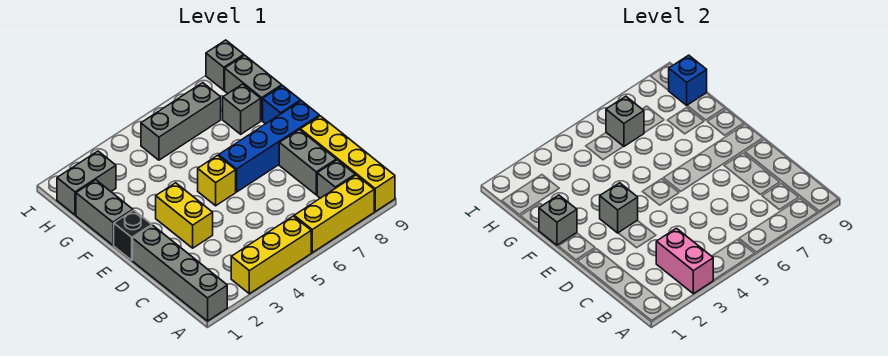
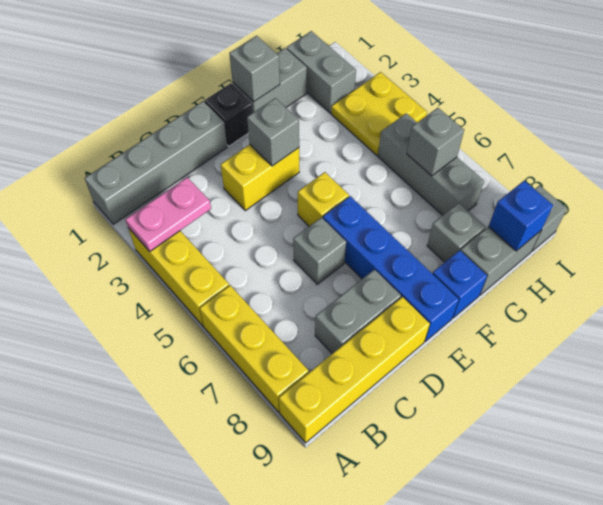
pink 1x2 brick [656,228,713,294] -> pink 1x2 plate [125,177,211,251]
grey 1x1 brick [317,160,355,198] -> grey 1x1 brick moved to [293,217,346,284]
none -> yellow 2x2 plate [331,72,427,155]

